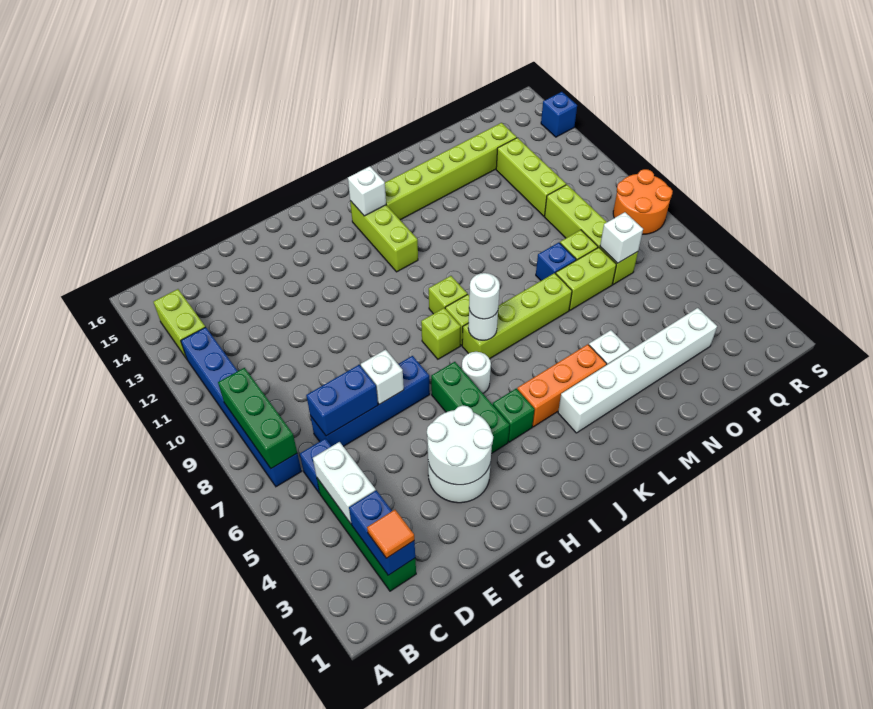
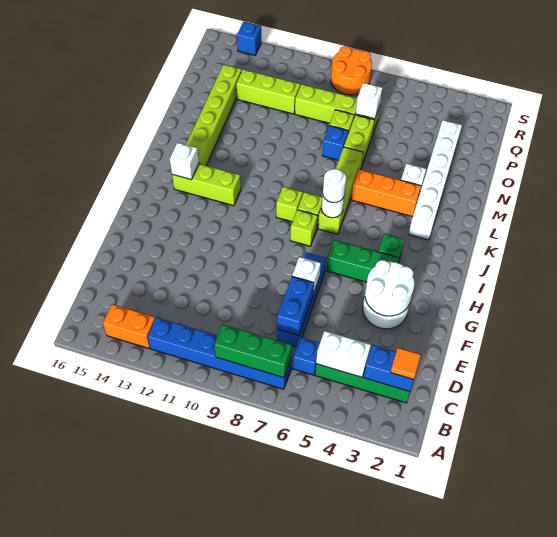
lime 1x2 brick [154,289,205,359] -> orange 1x2 brick [103,304,155,348]
white 1x1 round brick [462,352,491,393] -> none
orange 1x3 brick [517,344,606,427] -> orange 1x3 brick turned to [351,169,421,217]

